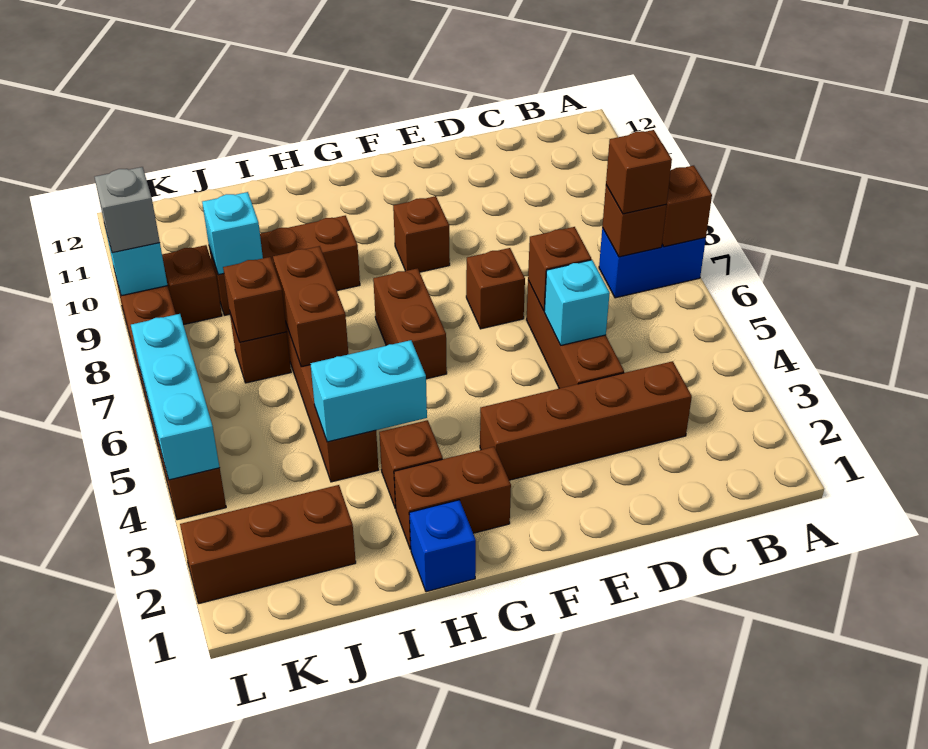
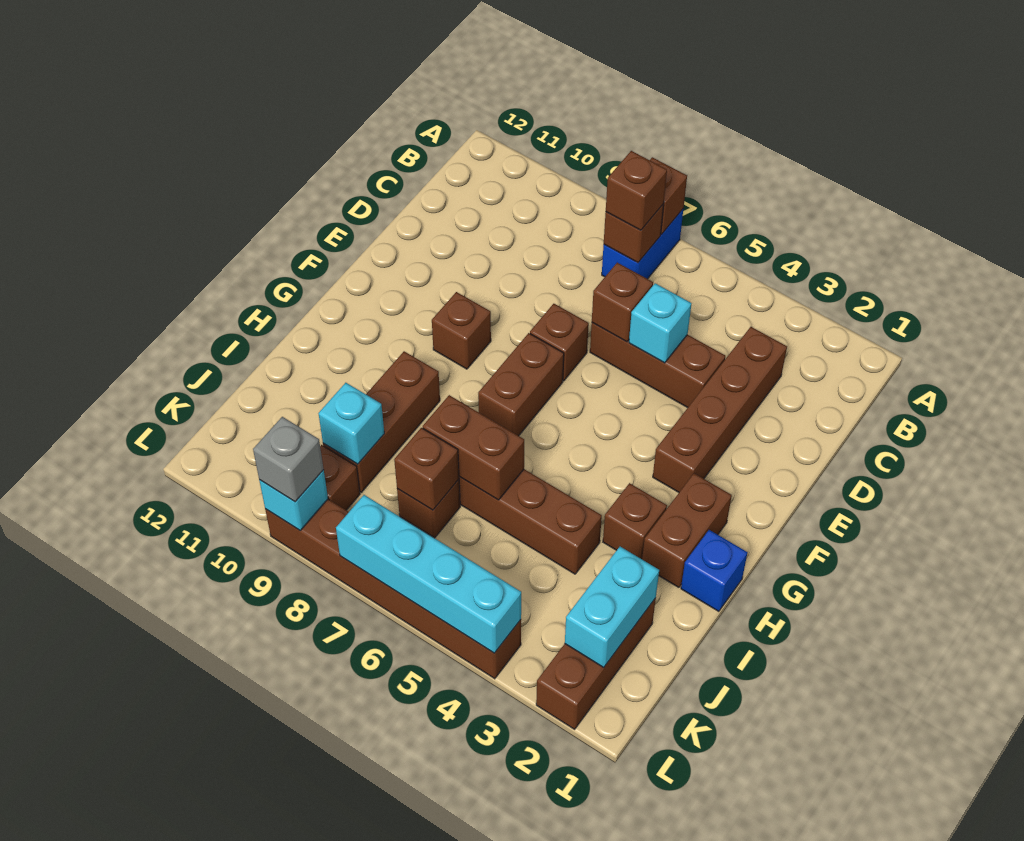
brown 1x2 brick [373,268,447,379] -> brown 1x2 brick turned to [478,333,564,436]
cyan 1x2 brick [310,340,427,442] -> cyan 1x2 brick moved to [565,547,659,667]
cyan 1x3 brick [131,314,220,480] -> cyan 1x4 brick [336,495,521,653]

